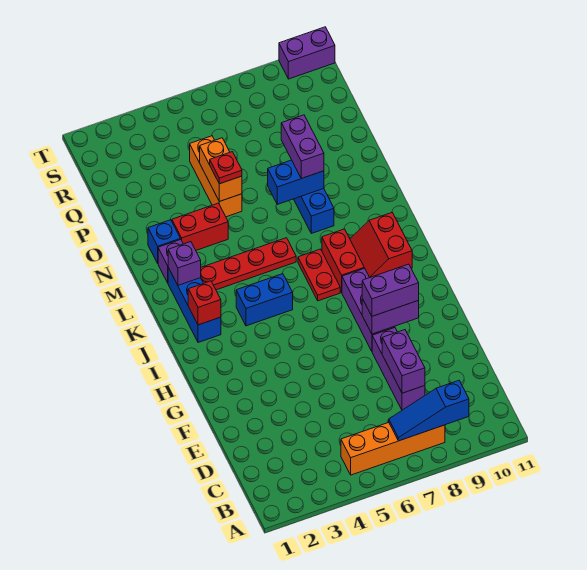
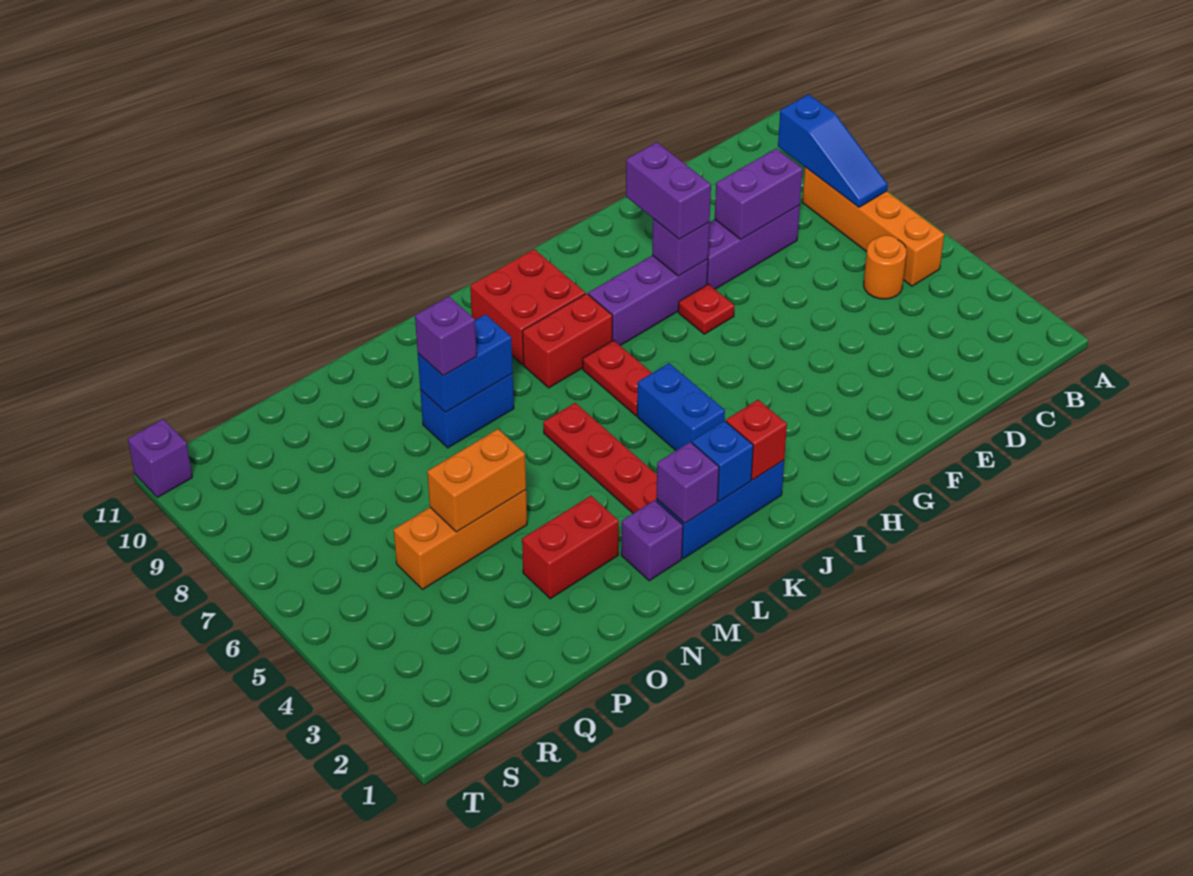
none -> orange 1x1 round brick [864,235,906,299]
purple 1x2 brick [362,299,419,334] -> purple 1x1 brick [652,219,710,276]
red 1x2 plate [298,249,340,301] -> red 1x2 plate turned to [583,340,652,416]
red 2x2 slope [350,213,412,277] -> red 2x2 brick [470,249,585,364]
blue 1x1 brick [148,220,180,263] -> blue 1x1 brick moved to [692,421,753,501]
red 1x2 brick [172,203,228,250] -> red 1x2 brick turned to [522,496,619,599]
blue 1x2 brick [268,160,324,204] -> blue 1x2 brick turned to [418,314,513,413]
purple 1x2 brick [281,115,324,179] -> purple 1x1 brick [415,296,477,376]
red 1x1 plate [210,152,242,184] -> red 1x1 plate moved to [678,284,734,334]
purple 1x2 brick [279,27,335,79] -> purple 1x1 brick [128,419,192,497]

